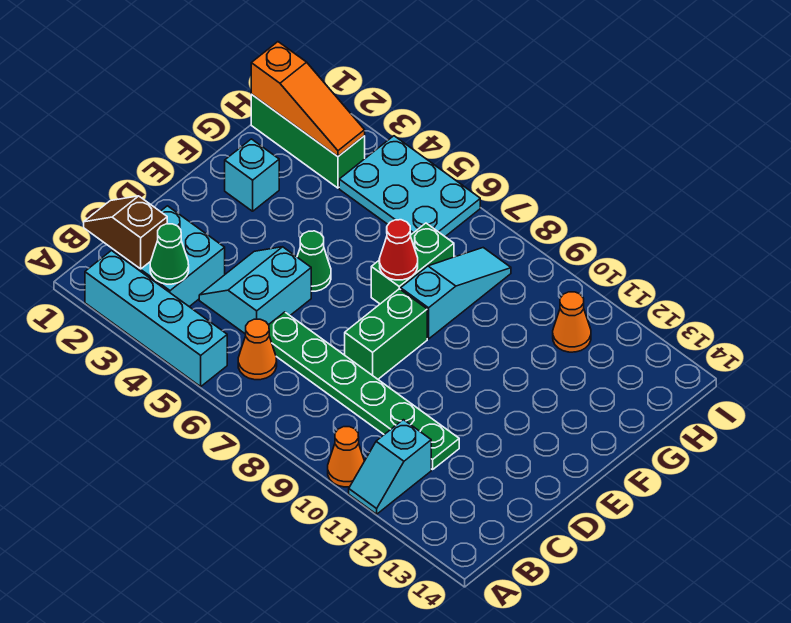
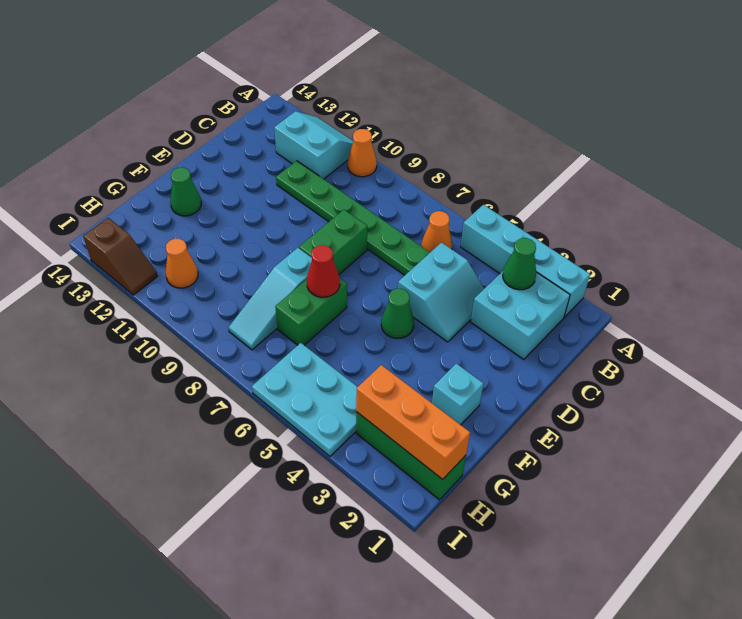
cyan 1x2 slope [349,420,431,514] -> cyan 2x2 slope [274,111,353,179]
brown 1x2 slope [84,196,167,269] -> brown 1x2 slope moved to [83,218,157,295]
none -> green 1x1 cone [170,167,201,216]
orange 1x3 slope [251,42,365,156] -> orange 1x3 brick [356,365,470,479]

